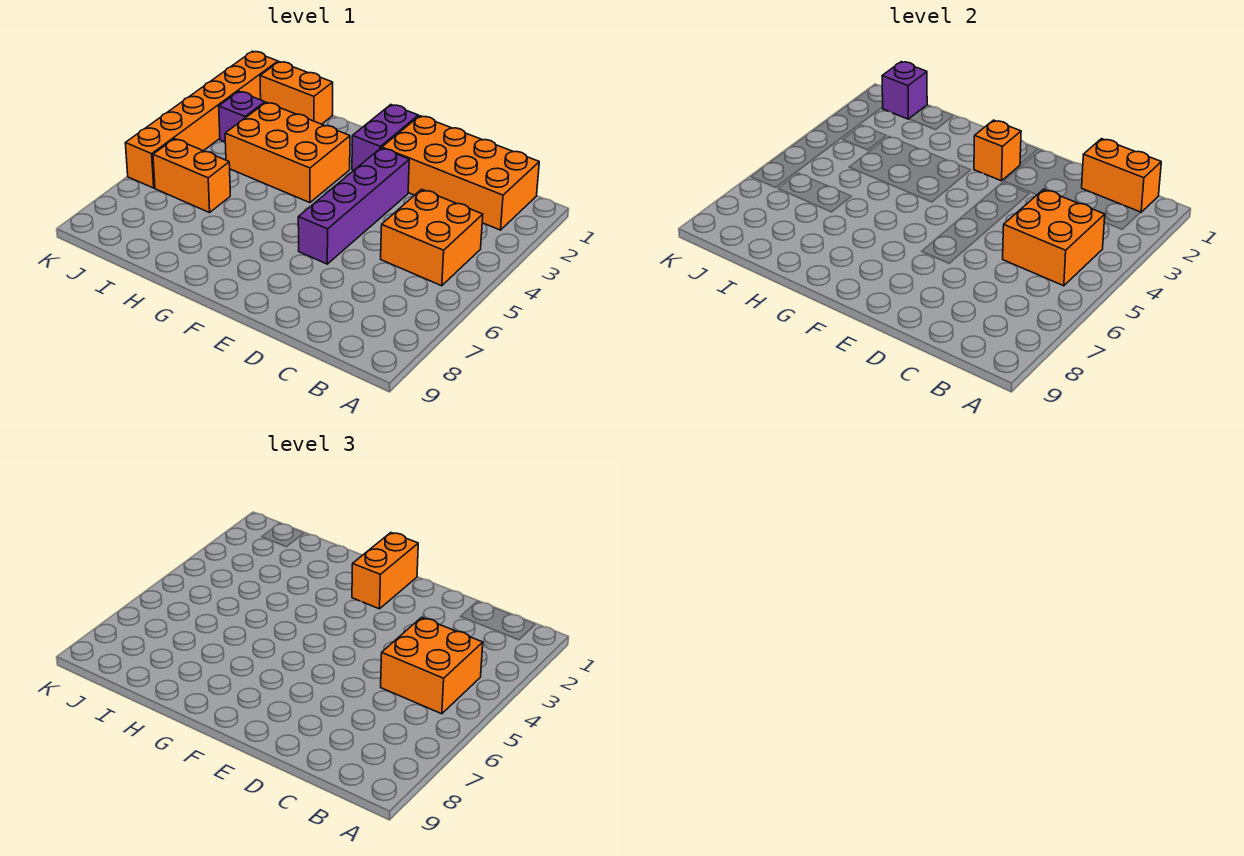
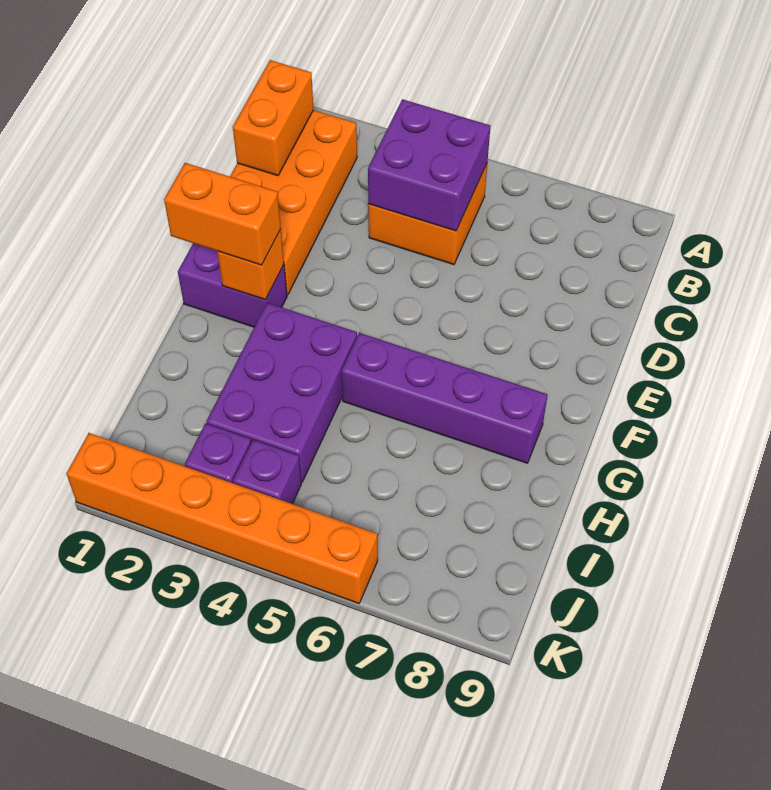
orange 2x2 brick [1003,189,1105,286] -> purple 2x2 brick [368,99,490,231]
orange 2x2 brick [381,617,483,714] -> none
purple 1x4 brick [298,148,409,264] -> purple 1x4 brick moved to [341,333,548,463]
orange 2x3 brick [225,102,350,203] -> purple 2x3 brick [206,303,357,482]
orange 1x2 brick [260,62,333,124] -> none
orange 1x2 brick [153,139,230,213] -> none
purple 1x1 brick [882,62,927,119] -> purple 1x1 brick moved to [233,440,301,504]

